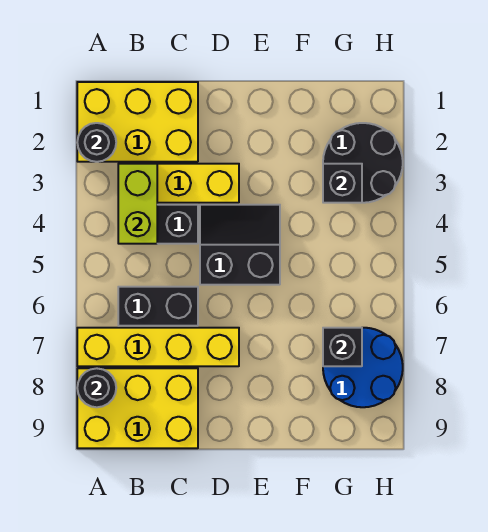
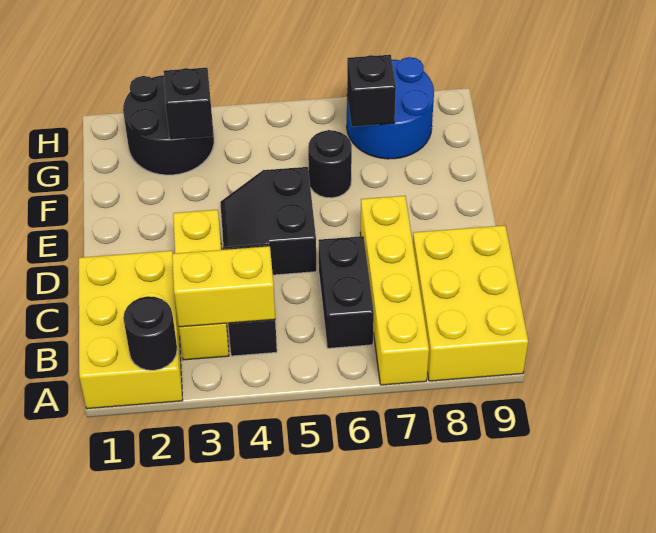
black 1x1 round brick [77,368,116,407] -> black 1x1 round brick moved to [308,130,352,198]
lime 1x2 brick [118,164,157,244] -> yellow 1x2 brick [172,246,275,327]

